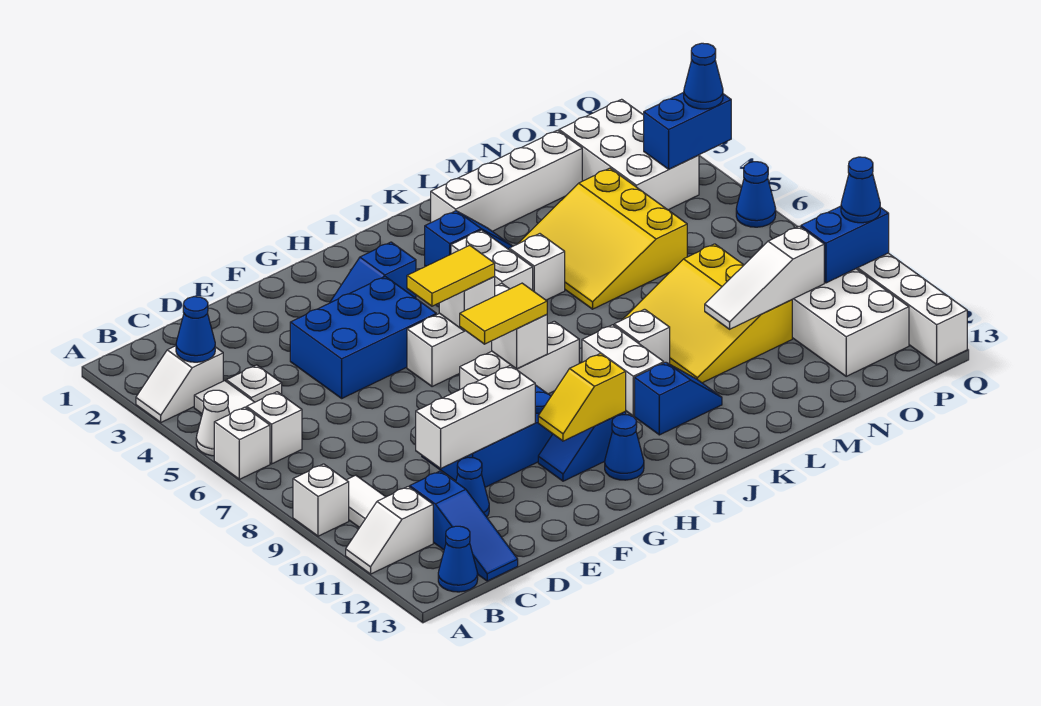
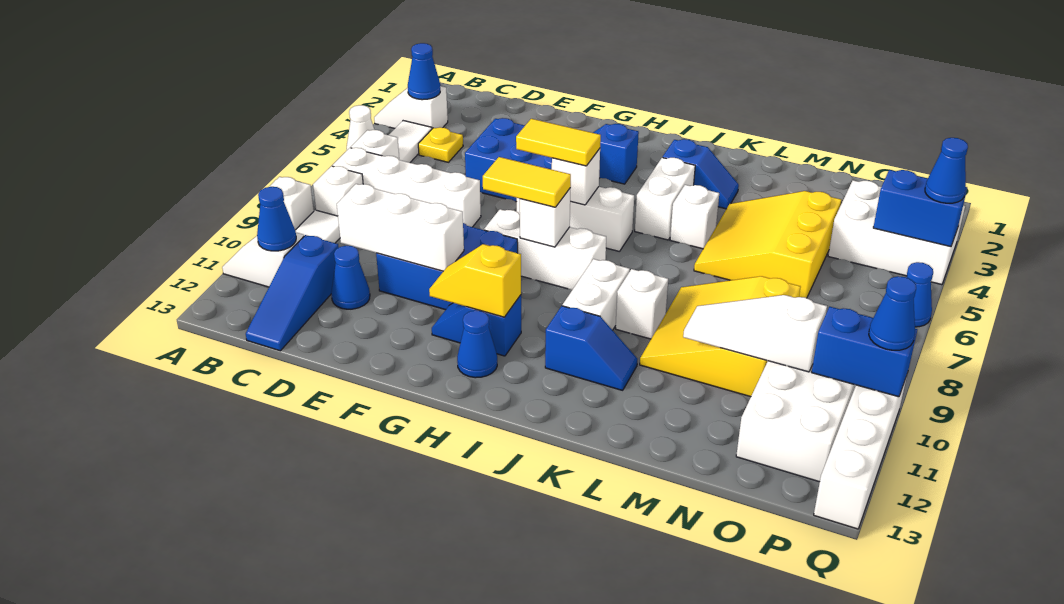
white 1x1 brick [214,407,270,479] -> white 1x1 brick moved to [313,166,363,216]
blue 1x1 cone [438,526,478,592] -> blue 1x1 cone moved to [257,187,296,251]
white 1x1 plate [226,365,282,402] -> yellow 1x1 plate [418,127,463,162]
white 1x4 brick [431,130,582,231] -> white 1x4 brick moved to [332,148,481,227]
white 2x3 brick [559,99,699,210] -> white 2x3 brick turned to [828,180,965,285]

